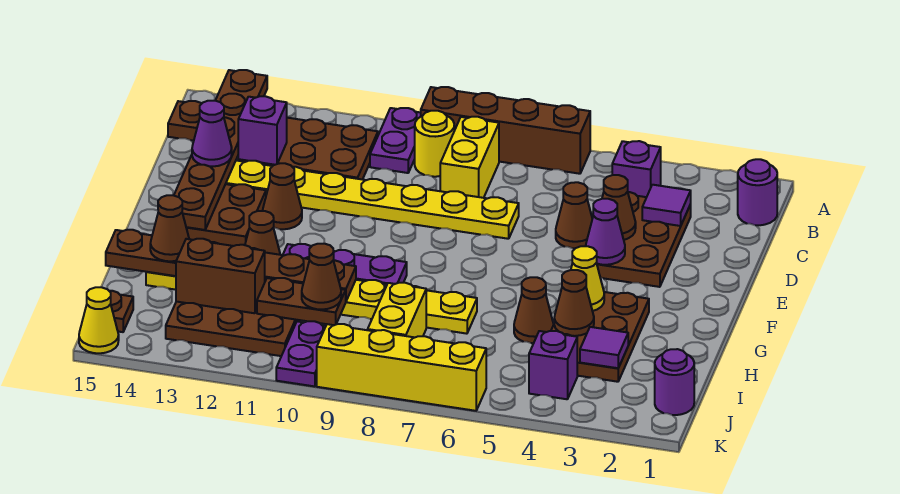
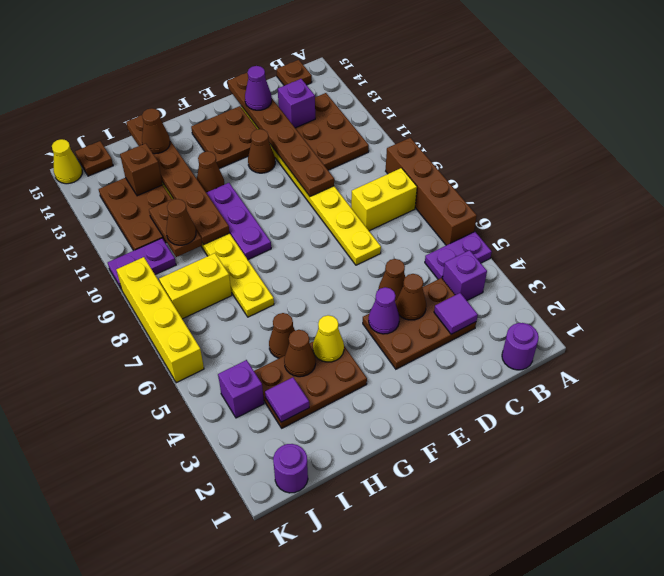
purple 1x2 plate [370,108,421,173] -> purple 1x2 plate moved to [425,232,492,279]
brown 1x6 plate [174,70,267,230] -> brown 1x6 plate turned to [228,72,334,196]
yellow 1x1 round brick [415,111,454,177] -> none
brown 1x2 brick [176,239,265,313] -> brown 1x1 brick [120,143,163,196]

